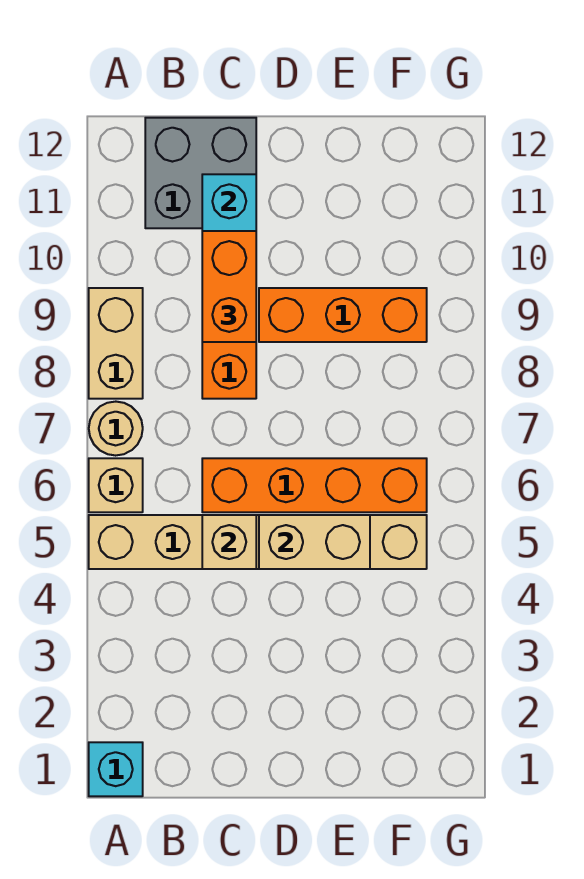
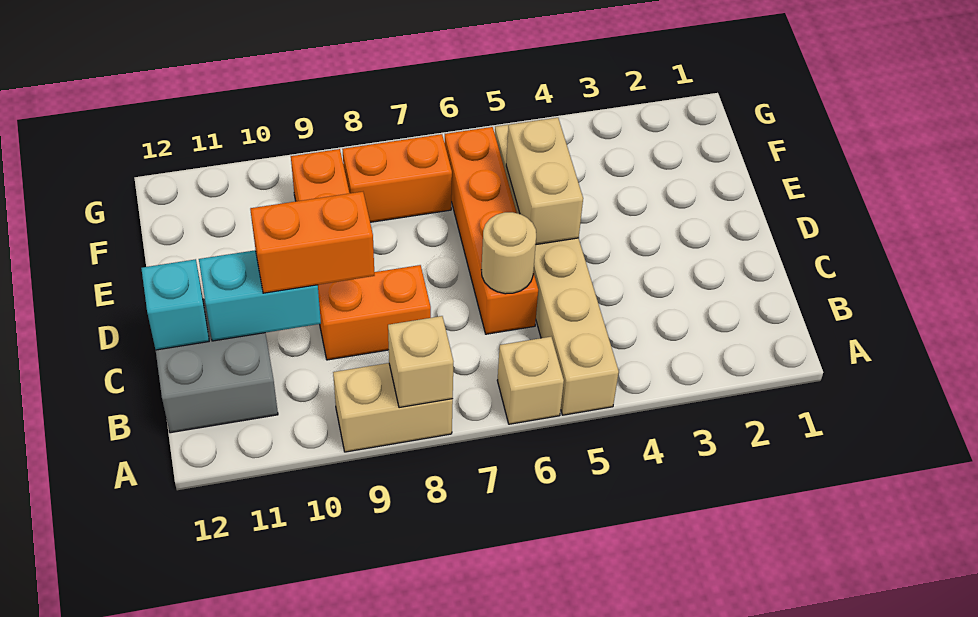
cyan 1x1 brick [89,742,143,796] -> cyan 1x1 brick moved to [141,259,209,350]
tan 1x1 round brick [89,402,143,456] -> tan 1x1 round brick moved to [482,212,536,294]
tan 1x1 brick [202,515,256,569] -> tan 1x1 brick moved to [388,316,454,408]
none -> orange 1x2 brick [342,134,452,222]

